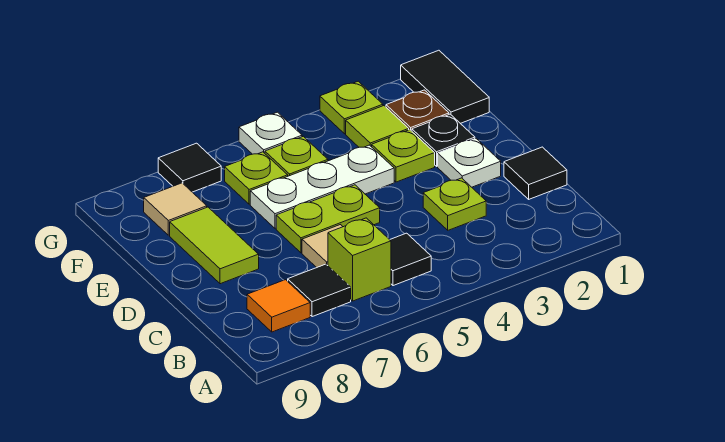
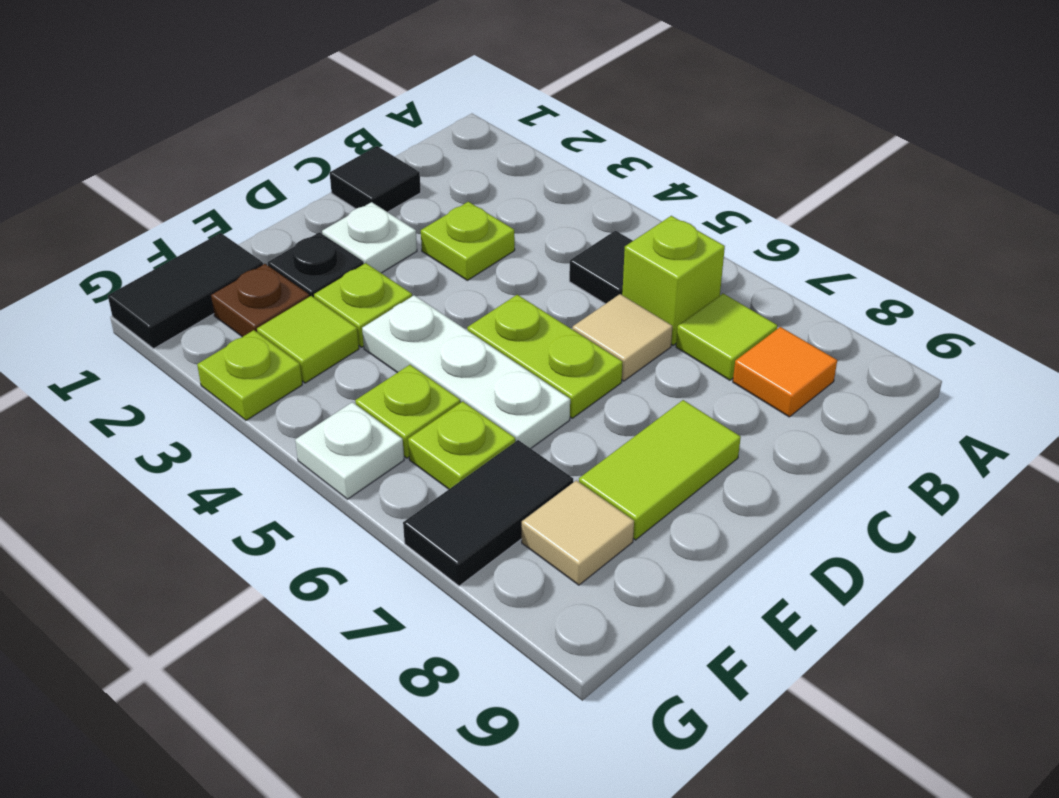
black 1x1 tile [288,264,351,317] -> lime 1x1 tile [676,294,777,380]
black 1x1 tile [158,143,221,192] -> black 1x2 tile [403,440,573,586]

